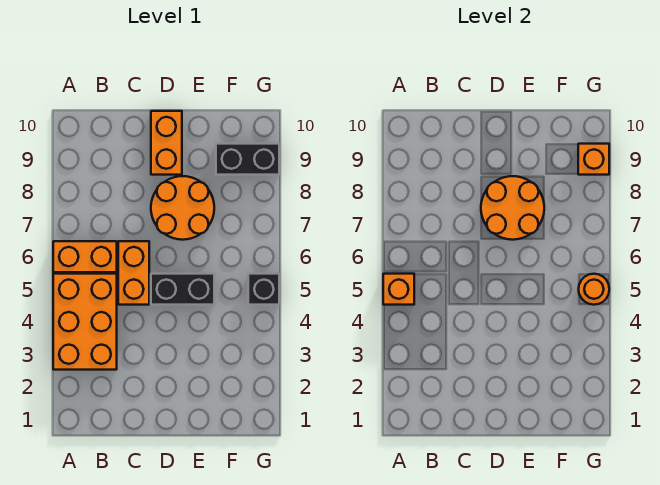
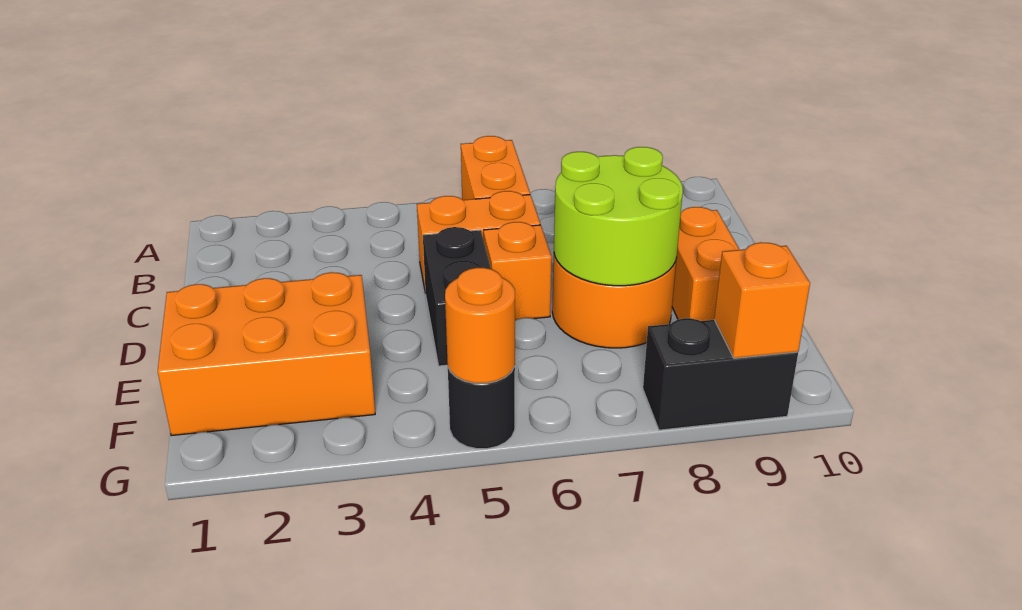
orange 2x3 brick [53,274,117,370] -> orange 2x3 brick moved to [158,272,375,436]
orange 1x1 brick [383,274,414,305] -> orange 1x1 brick moved to [484,222,552,320]
orange 2x2 round brick [481,176,544,240] -> lime 2x2 round brick [554,147,683,286]
orange 1x2 brick [151,111,182,175] -> orange 1x2 brick turned to [672,207,740,321]
black 1x2 brick [216,144,279,175] -> black 1x2 brick turned to [643,318,798,430]
black 1x1 brick [248,274,279,305] -> black 1x1 round brick [448,367,515,449]

